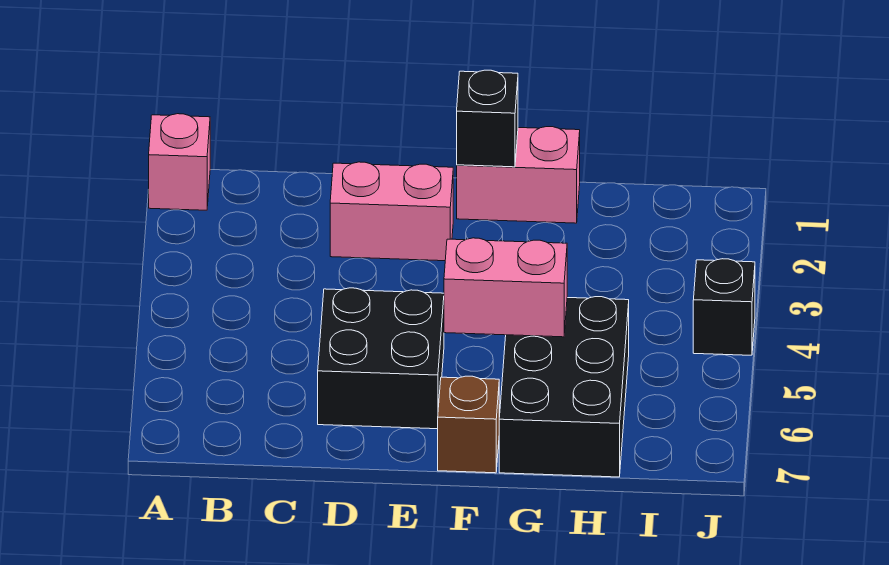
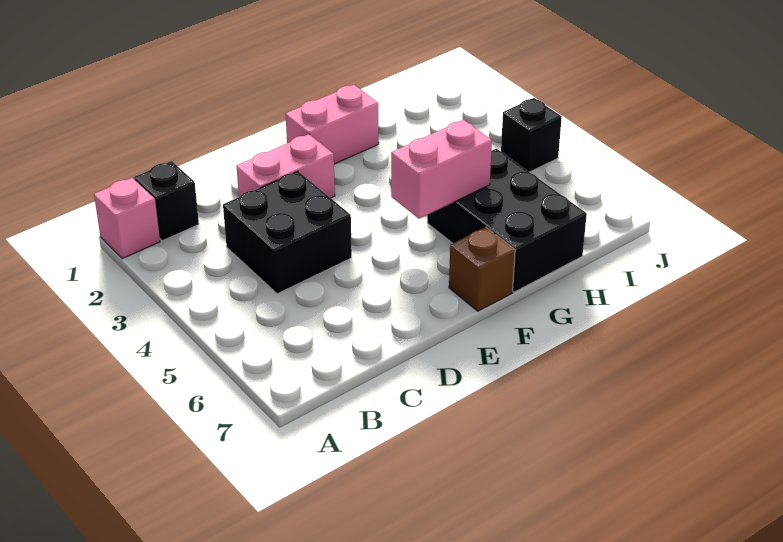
black 2x2 brick [318,288,444,429] -> black 2x2 brick moved to [223,171,352,294]
black 1x1 brick [457,70,518,167] -> black 1x1 brick moved to [134,161,199,241]

